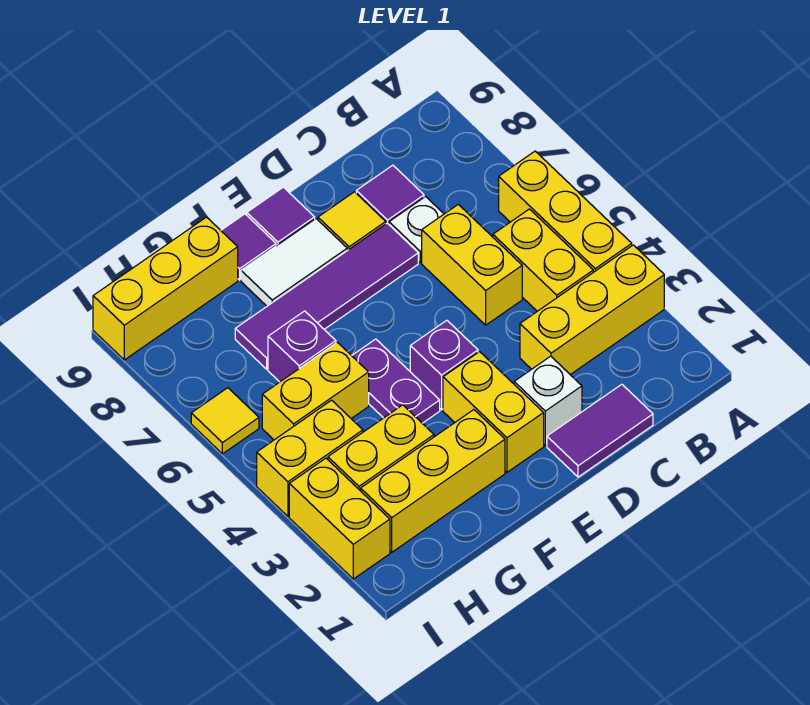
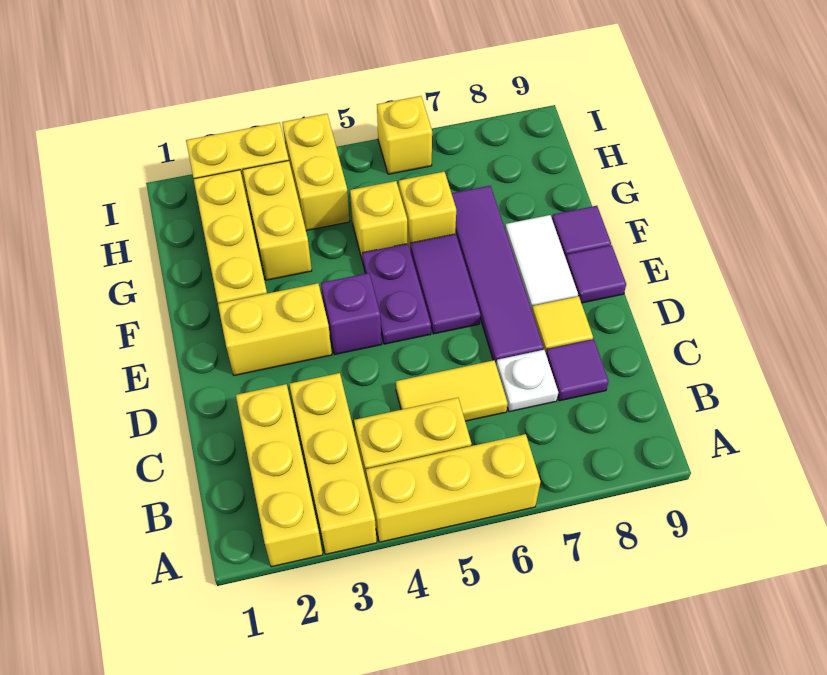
purple 1x2 tile [547,384,653,477] -> purple 1x2 tile moved to [410,234,480,334]
yellow 1x2 brick [422,204,522,325] -> yellow 1x2 tile [396,360,508,421]
white 1x1 brick [514,356,582,446] -> none
purple 1x2 plate [352,339,440,423] -> purple 1x2 plate turned to [362,243,431,344]
yellow 1x2 brick [262,342,369,440] -> yellow 1x1 brick [350,181,407,261]
purple 1x1 brick [268,311,336,382] -> yellow 1x1 brick [399,172,456,248]
yellow 1x3 brick [93,217,238,360] -> yellow 1x3 brick moved to [236,384,323,567]
yellow 1x1 tile [191,388,259,454] -> yellow 1x1 brick [377,96,432,174]

